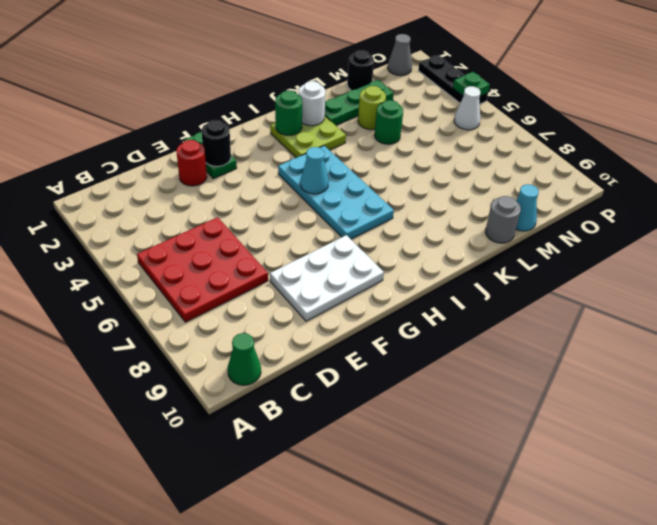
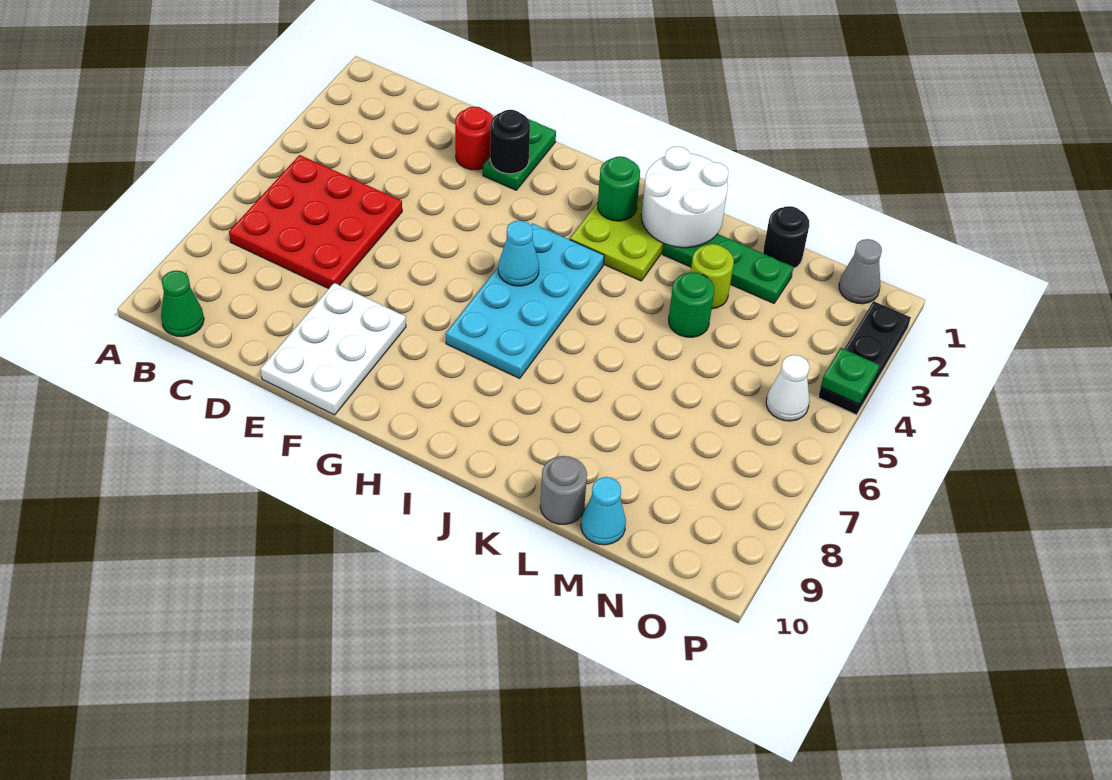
white 2x3 plate [270,235,384,321] -> white 2x3 plate turned to [261,283,406,415]
white 1x1 round brick [299,81,326,126] -> white 2x2 round brick [641,146,728,248]

